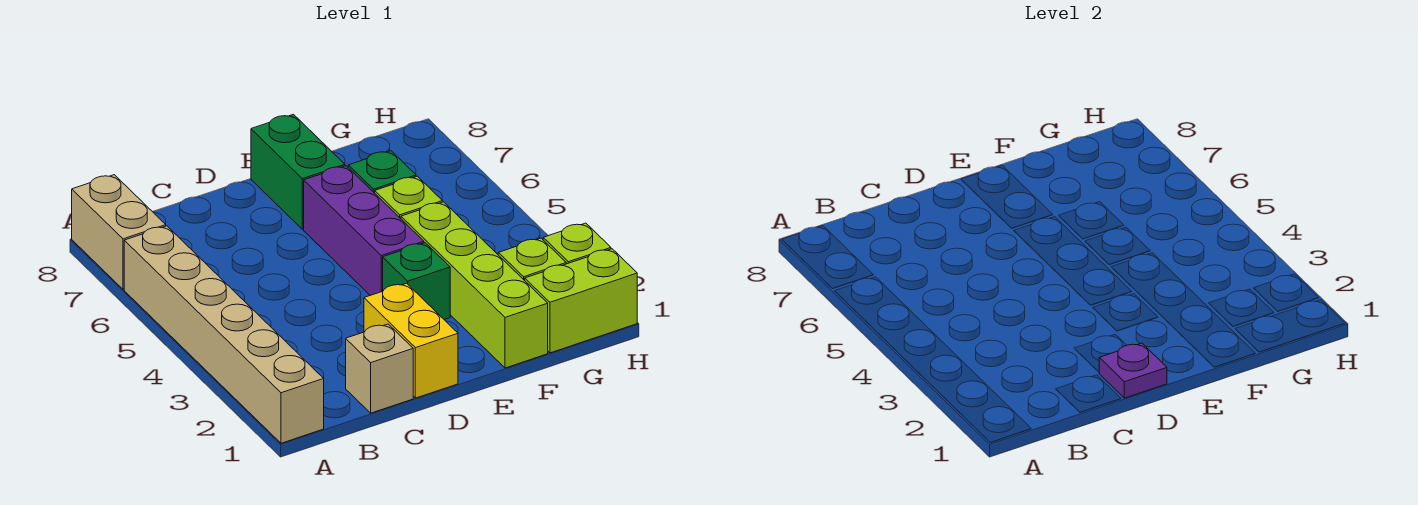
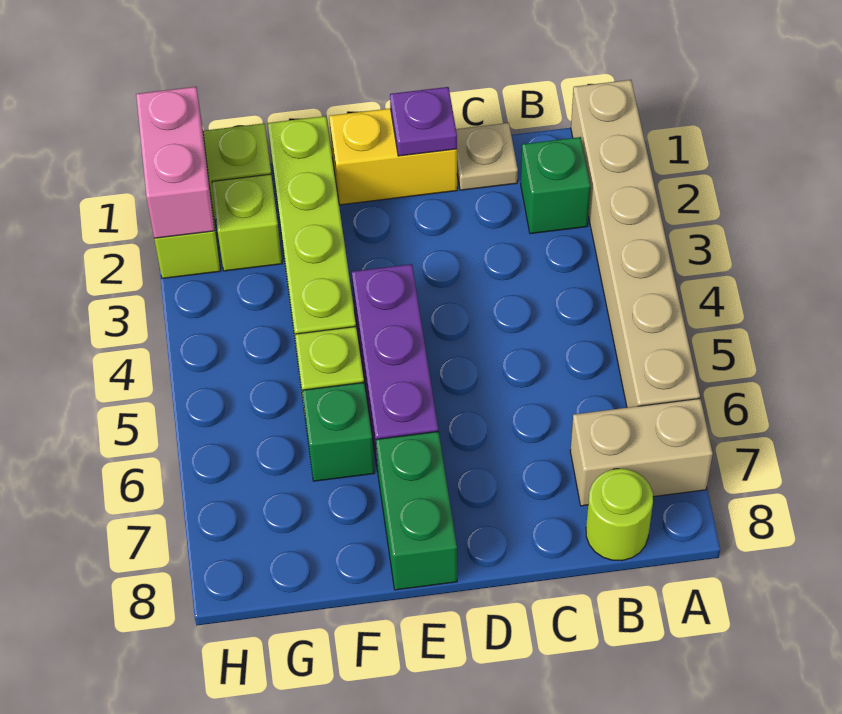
tan 1x2 brick [72,175,166,289] -> tan 1x2 brick turned to [570,399,713,506]
none -> lime 1x1 round brick [586,469,653,561]
tan 1x1 brick [346,324,413,413] -> tan 1x1 plate [456,123,518,190]
yellow 1x2 brick [364,283,458,398] -> yellow 1x2 brick turned to [329,108,457,205]
green 1x1 brick [383,243,450,320] -> green 1x1 brick moved to [521,137,591,234]
none -> pink 1x2 brick [136,87,214,238]

